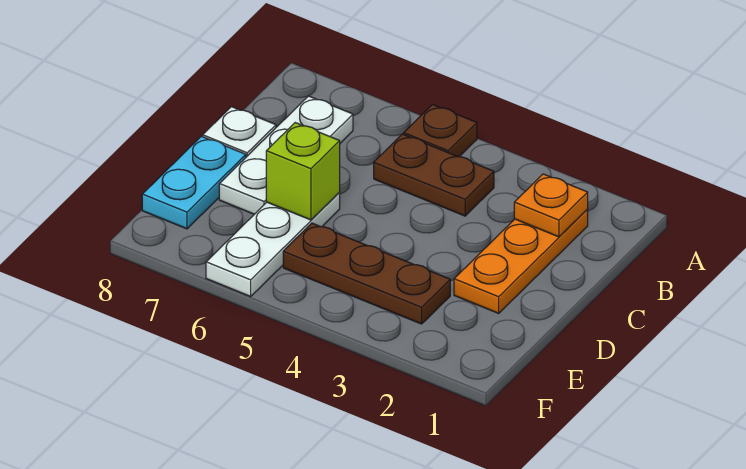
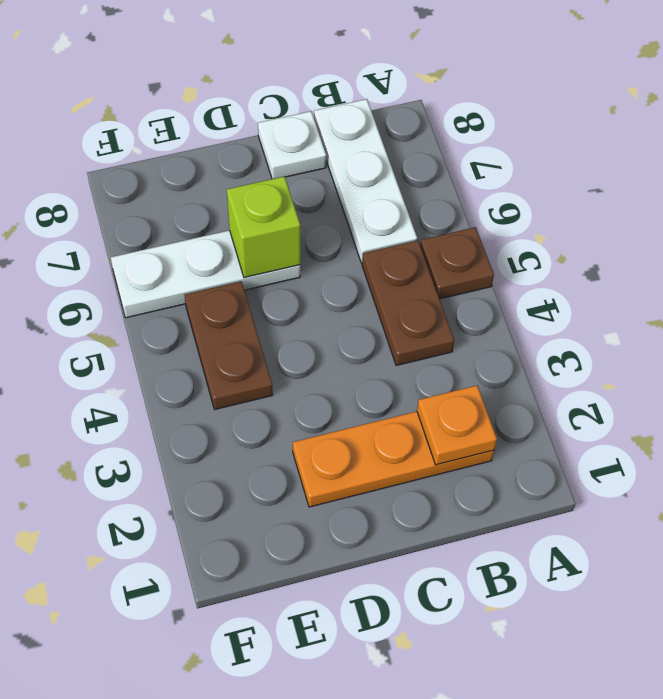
white 1x3 plate [219,96,353,214] -> white 1x3 plate turned to [314,99,417,263]
cyan 1x2 plate [142,136,246,229] -> none
brown 1x3 plate [283,223,450,324] -> brown 1x2 plate [185,281,273,409]

